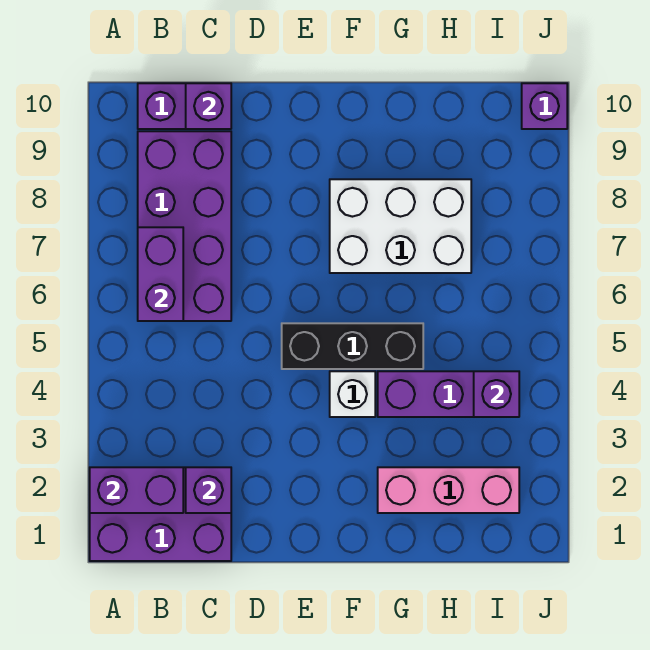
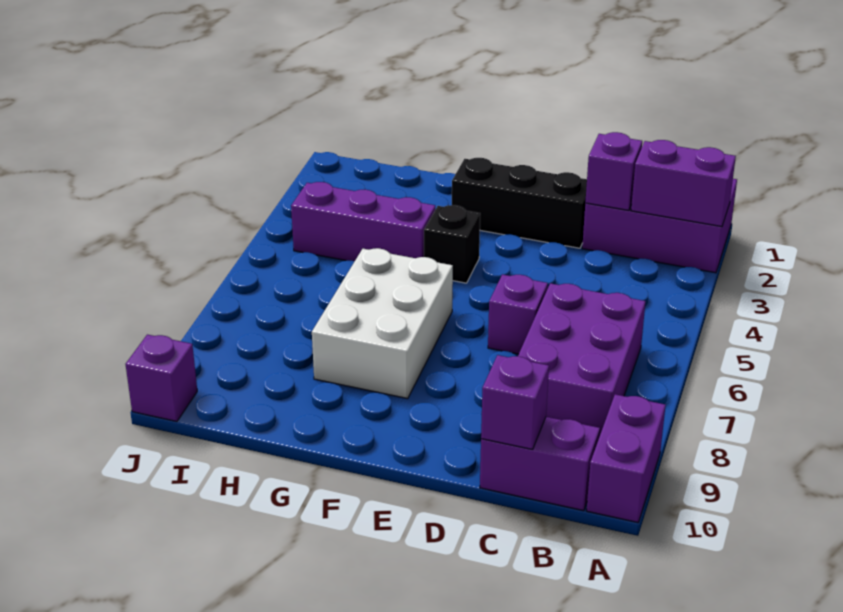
purple 2x4 brick [138,131,231,321] -> purple 2x3 brick [518,283,646,437]
purple 1x2 brick [138,227,183,321] -> purple 1x2 brick moved to [587,394,666,523]
black 1x3 brick [282,323,423,369] -> black 1x3 brick moved to [452,158,587,248]
white 1x1 brick [330,371,375,417] -> black 1x1 brick [424,205,480,283]
white 2x3 brick [330,179,471,273] -> white 2x3 brick turned to [312,248,453,399]
pink 1x3 brick [378,467,519,513] -> none
purple 1x1 brick [474,371,519,417] -> purple 1x1 brick moved to [488,274,548,354]

